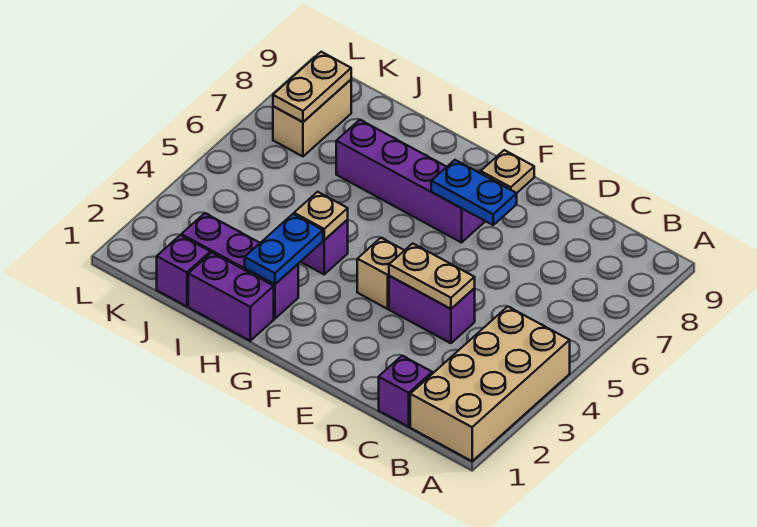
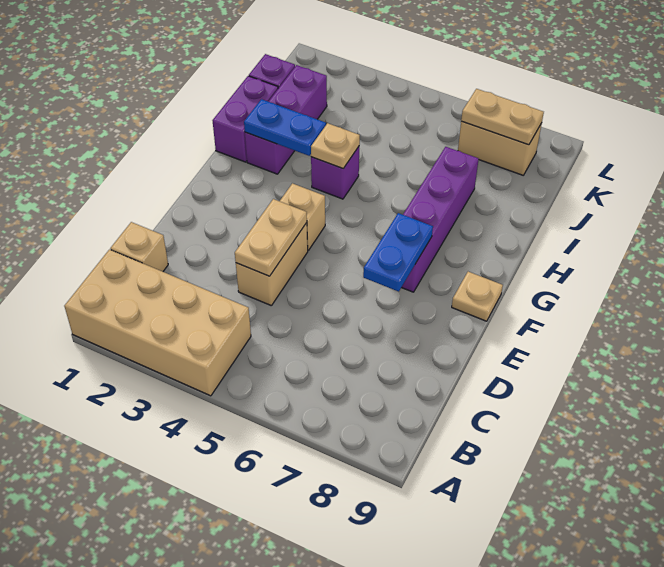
purple 1x1 brick [379,356,432,427] -> tan 1x1 brick [110,222,168,272]
purple 1x2 brick [389,276,475,343] -> tan 1x2 brick [236,223,308,306]

